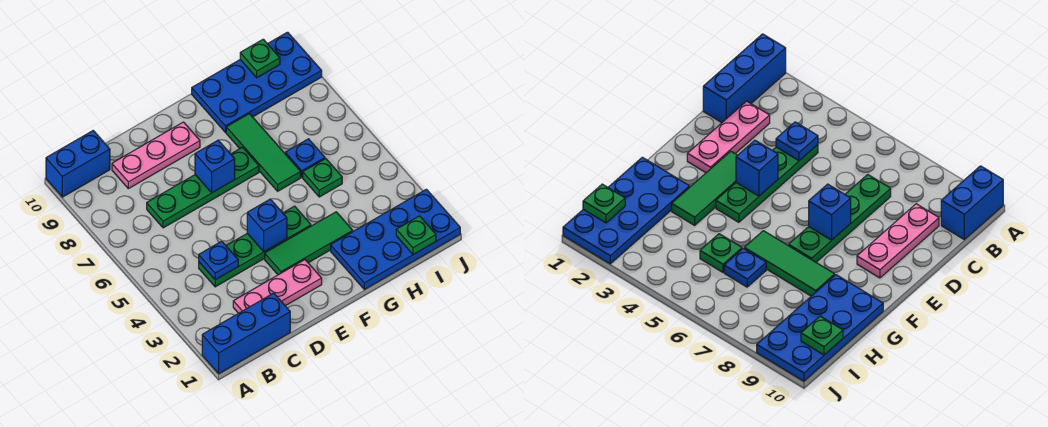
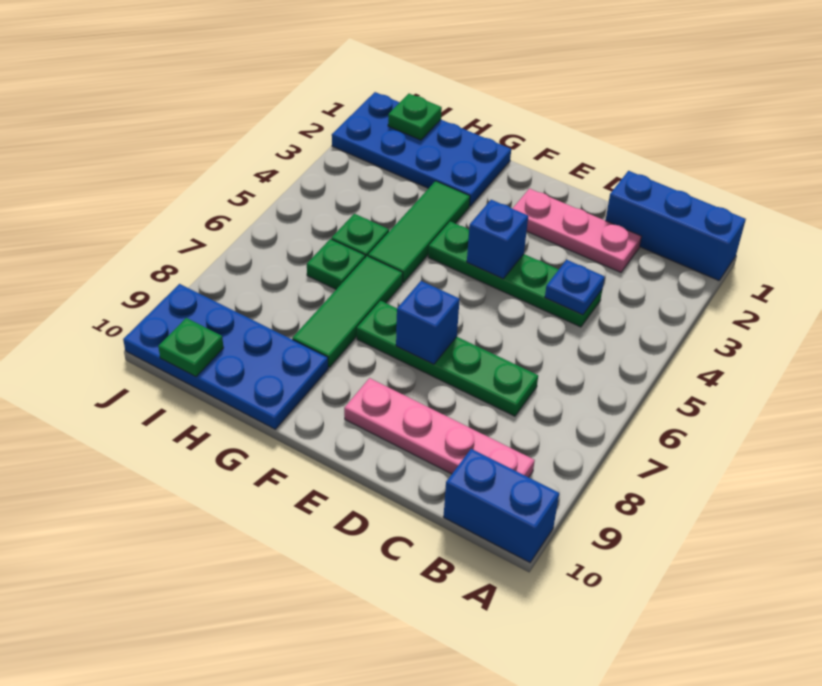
pink 1x3 plate [112,122,200,189] -> pink 1x4 plate [344,378,535,477]
green 1x3 tile [265,212,353,275] -> green 1x3 tile turned to [368,181,470,283]
blue 1x1 plate [285,139,325,177] -> green 1x1 plate [307,239,365,289]

